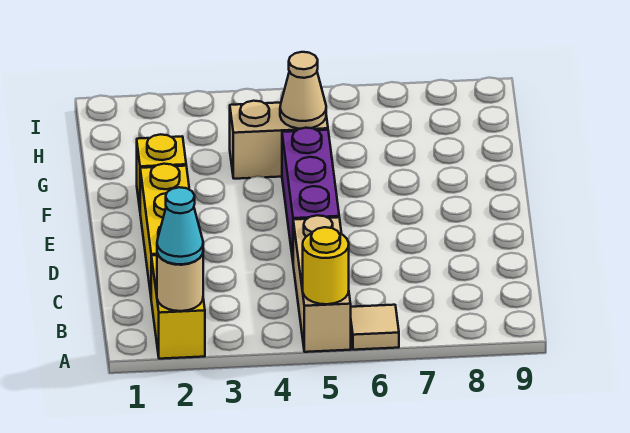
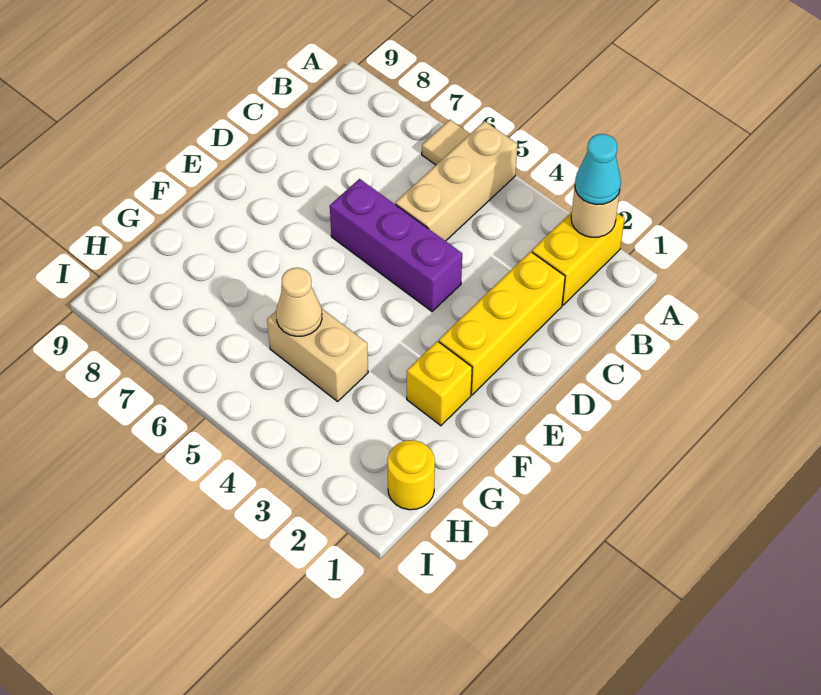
yellow 1x1 round brick [303,227,349,304] -> yellow 1x1 round brick moved to [387,440,435,510]
purple 1x3 brick [282,128,339,259] -> purple 1x3 brick turned to [330,179,462,312]

